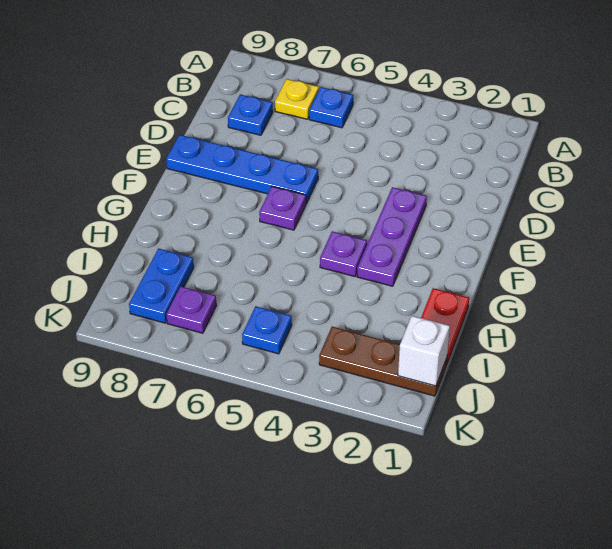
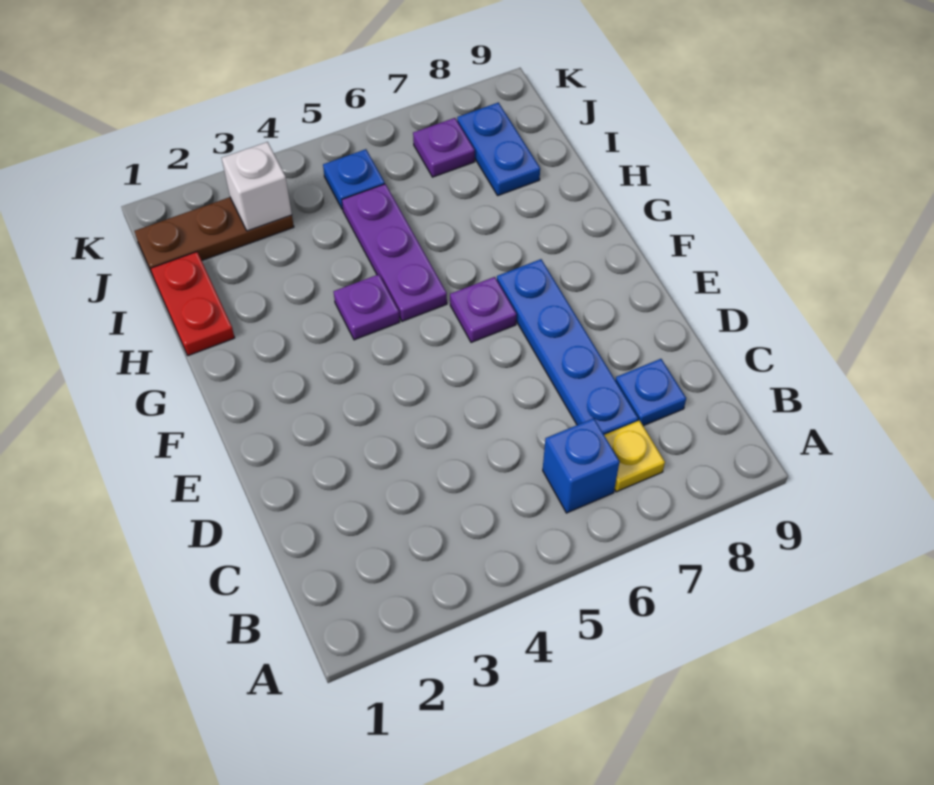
blue 1x1 plate [309,87,353,128] -> blue 1x1 brick [543,418,620,513]
purple 1x3 plate [357,187,427,286] -> purple 1x3 plate moved to [342,184,447,321]
blue 1x4 plate [166,135,318,204] -> blue 1x4 plate turned to [497,259,638,435]
white 1x1 brick [398,316,450,386] -> white 1x1 brick moved to [222,142,292,231]

